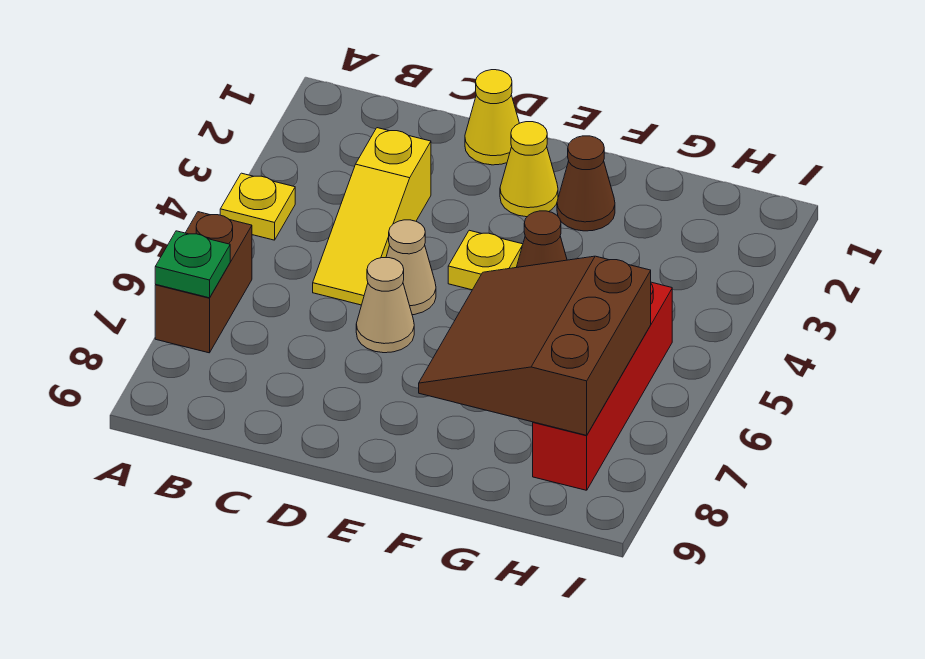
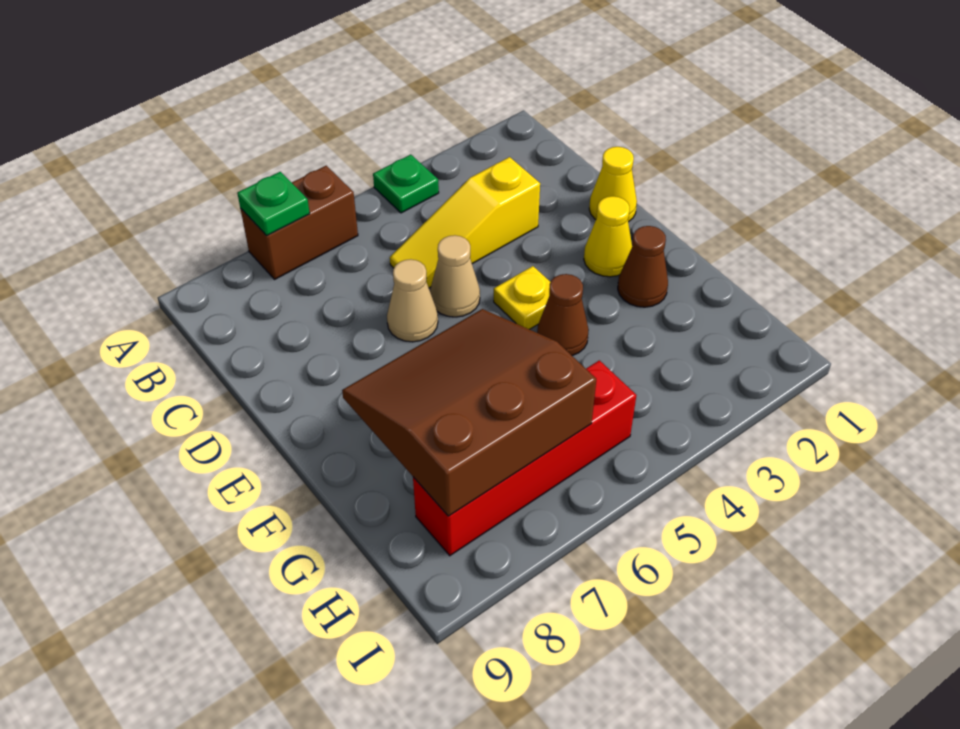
yellow 1x1 plate [220,173,295,240] -> green 1x1 plate [373,154,439,213]

